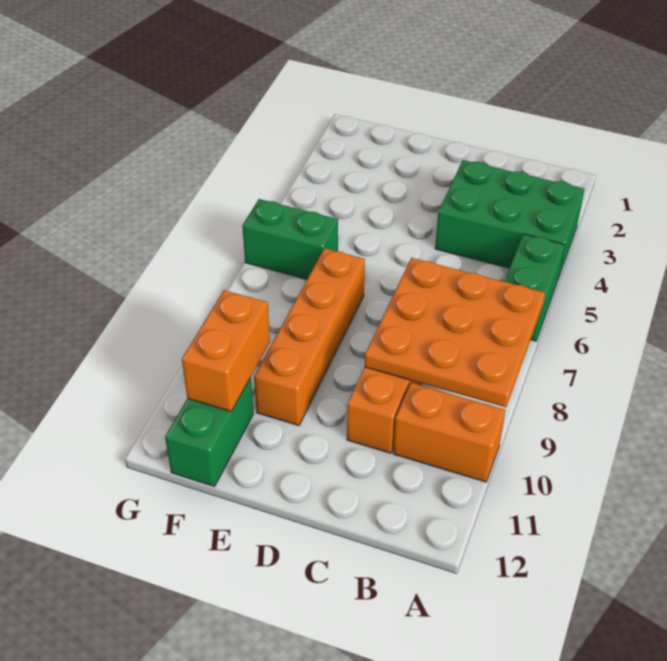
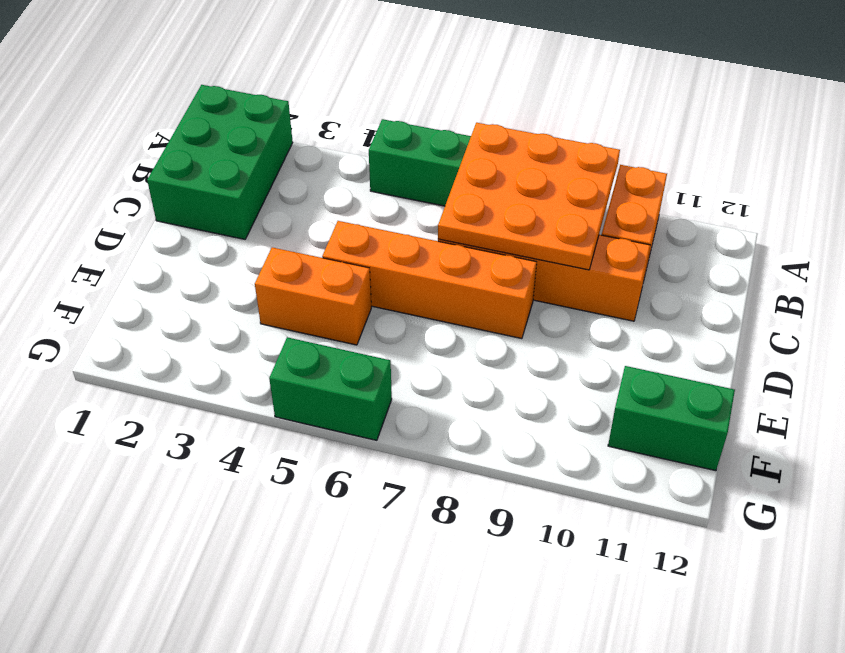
green 2x3 brick [435,160,585,279] -> green 2x3 brick moved to [147,85,293,239]
orange 1x4 brick [254,248,365,426] -> orange 1x4 brick moved to [322,221,537,339]
green 1x2 brick [242,199,338,279] -> green 1x2 brick turned to [269,337,392,440]
orange 1x2 brick [182,290,270,411] -> orange 1x2 brick moved to [255,247,371,345]

